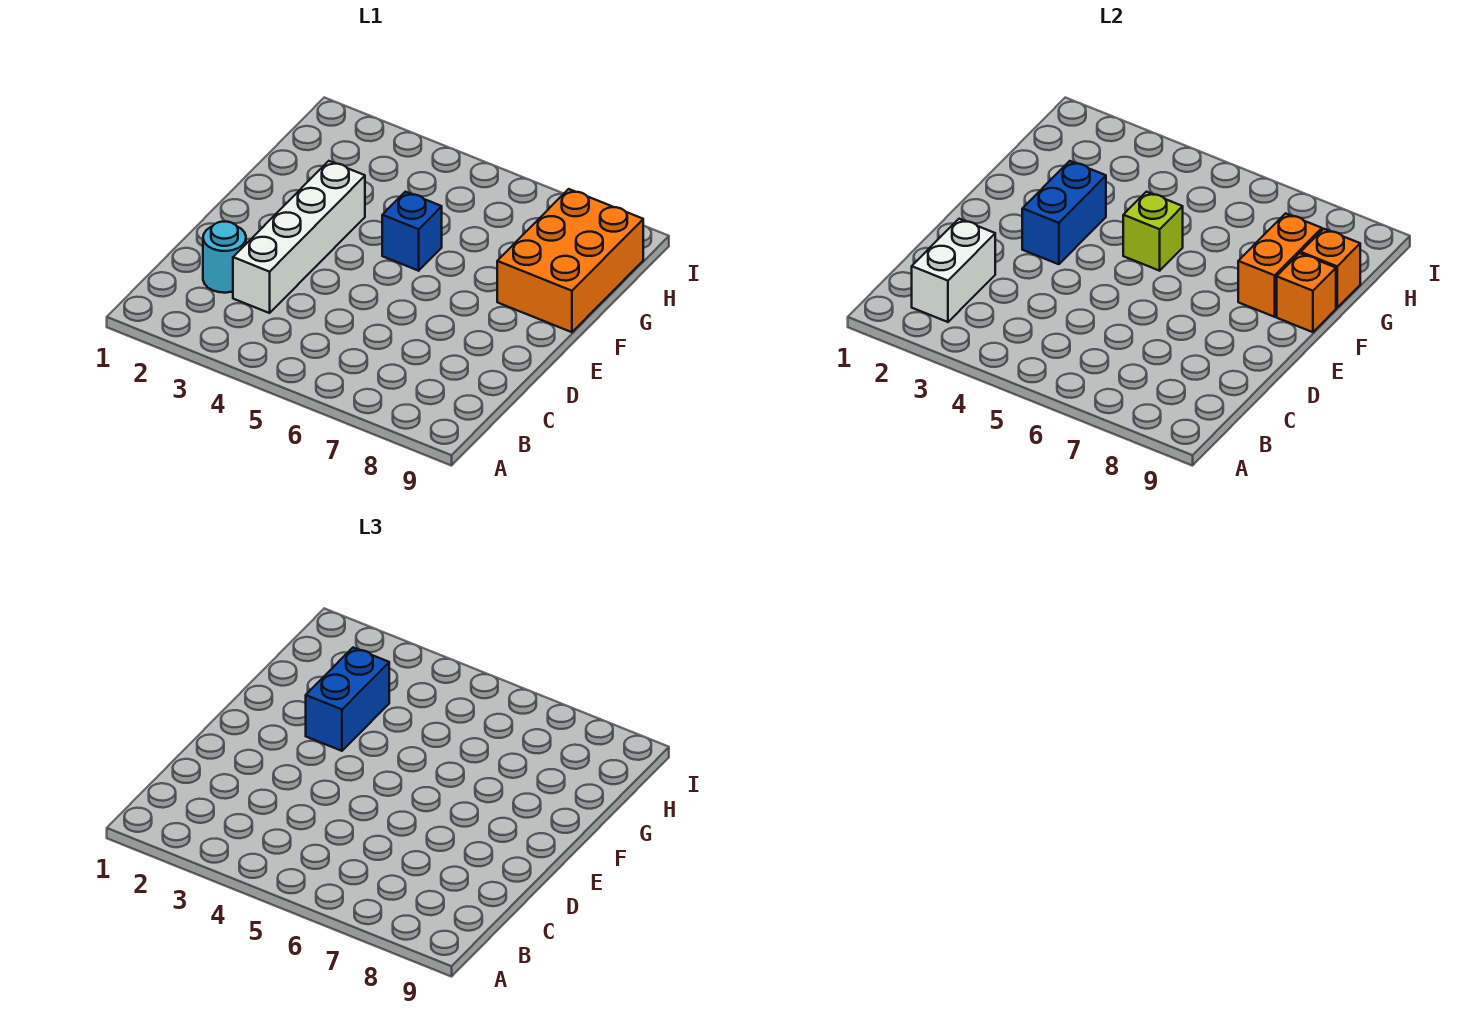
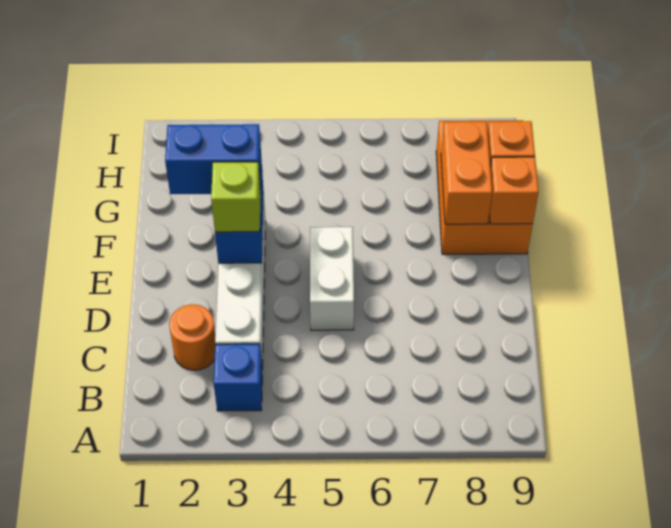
white 1x2 brick [912,219,995,322] -> white 1x2 brick moved to [310,227,354,330]
cyan 1x1 round brick [203,222,246,293] -> orange 1x1 round brick [169,304,215,370]
blue 1x2 brick [306,648,389,751] -> blue 1x2 brick turned to [165,124,261,194]
blue 1x1 brick [382,192,442,271] -> blue 1x1 brick moved to [214,344,262,411]
lime 1x1 brick [1123,192,1183,271] -> lime 1x1 brick moved to [211,162,261,232]

